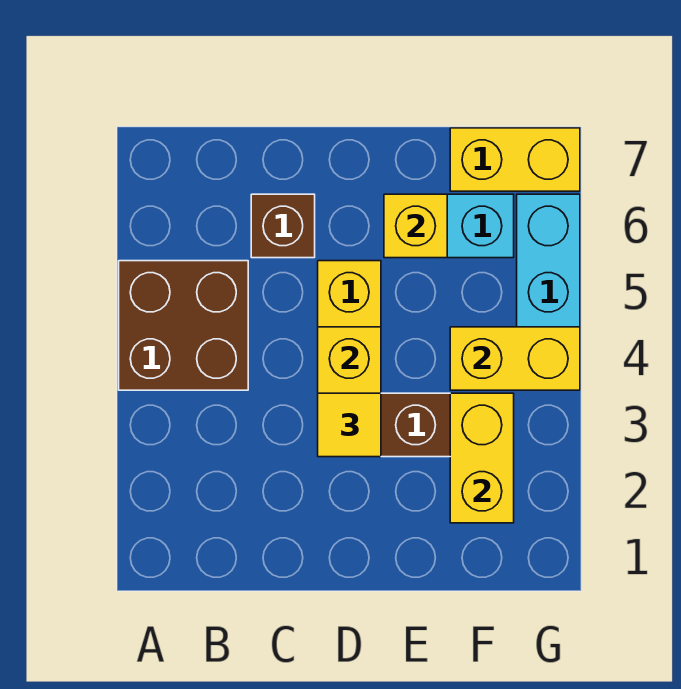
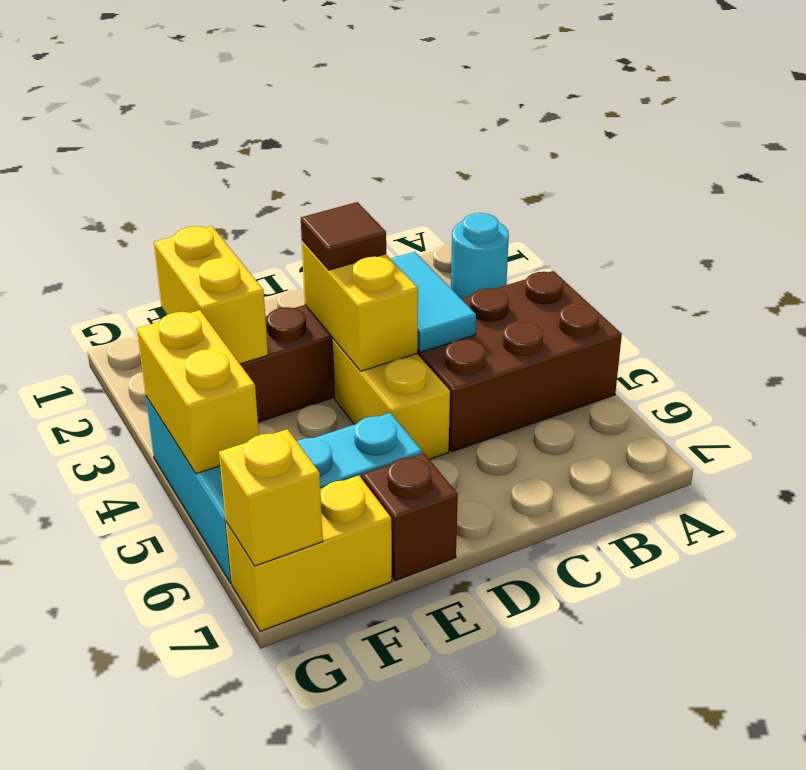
none -> cyan 1x1 round brick [451,213,509,299]
brown 2x2 brick [119,261,248,390] -> brown 2x3 brick [417,271,622,452]
none -> cyan 1x2 tile [391,252,476,352]
brown 1x1 brick [251,194,315,258] -> brown 1x1 brick moved to [362,453,458,581]
yellow 1x1 tile [318,393,381,457] -> brown 1x1 tile [301,202,386,270]
yellow 1x1 brick [384,194,447,258] -> yellow 1x1 brick moved to [219,429,323,566]
yellow 1x2 brick [450,327,580,390] -> yellow 1x2 brick turned to [137,310,259,474]

